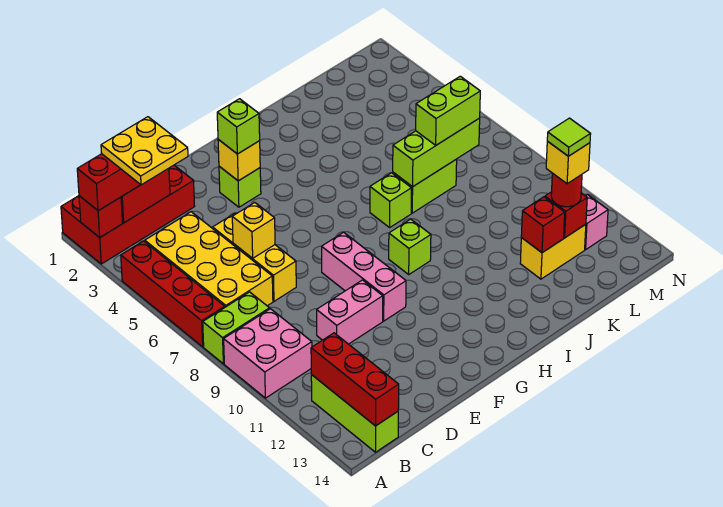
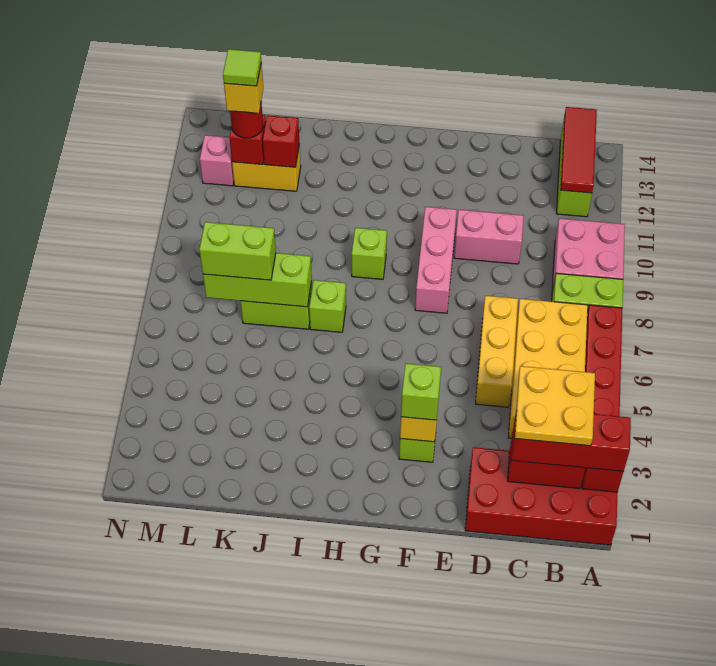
red 1x3 brick [311,333,399,426] -> red 1x3 tile [561,107,597,193]
yellow 1x1 brick [232,203,275,258] -> none

